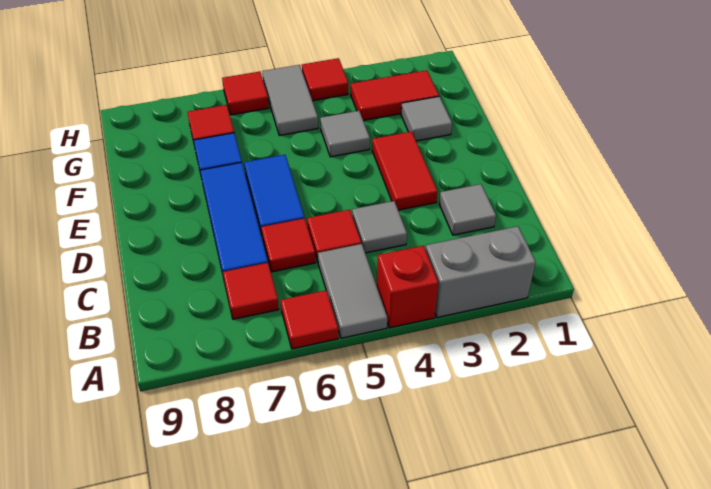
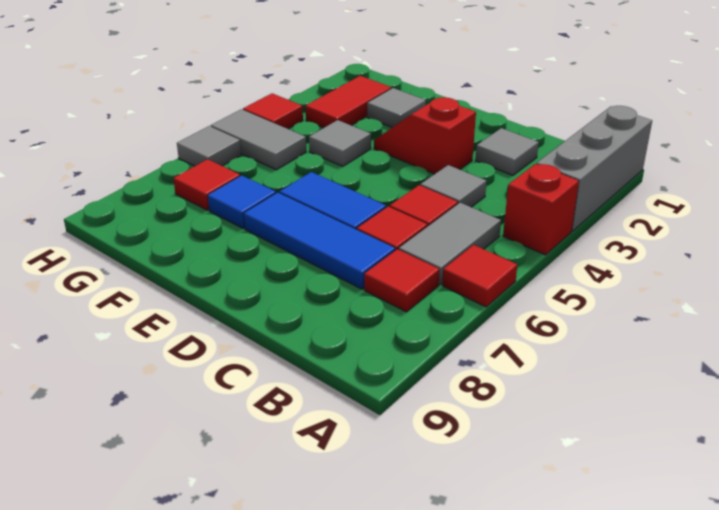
grey 1x2 brick [426,226,536,318] -> grey 1x3 brick [537,106,652,231]
grey 1x2 tile [318,244,387,338] -> grey 1x2 tile turned to [399,203,501,285]
red 1x2 tile [372,132,438,210] -> red 1x2 slope [374,97,476,174]
red 1x1 tile [222,71,269,115] -> grey 1x1 tile [177,126,241,166]

